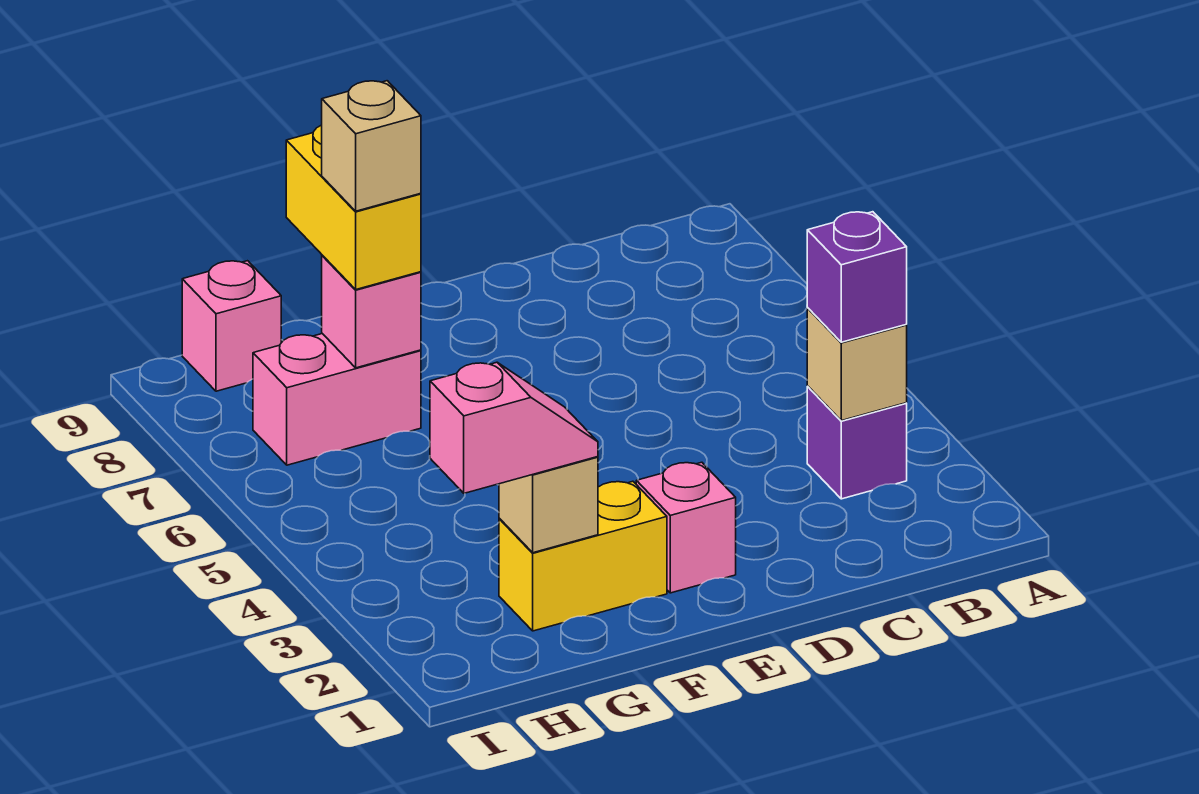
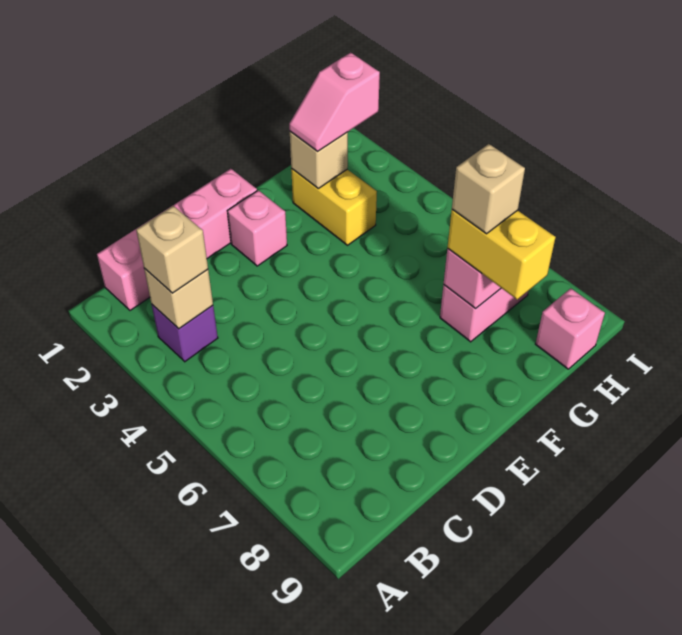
none -> pink 1x4 brick [97,169,257,310]
purple 1x1 brick [807,212,907,342] -> tan 1x1 brick [136,206,208,293]
yellow 1x2 brick [499,481,667,631] -> yellow 1x2 brick turned to [291,169,377,245]

